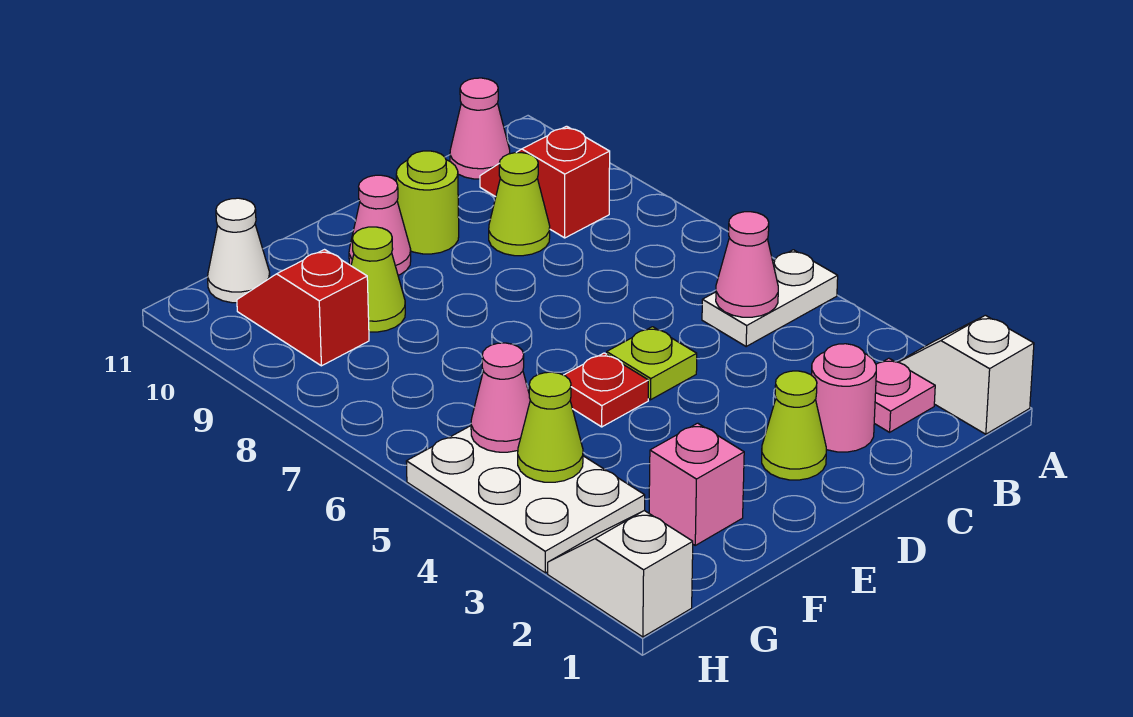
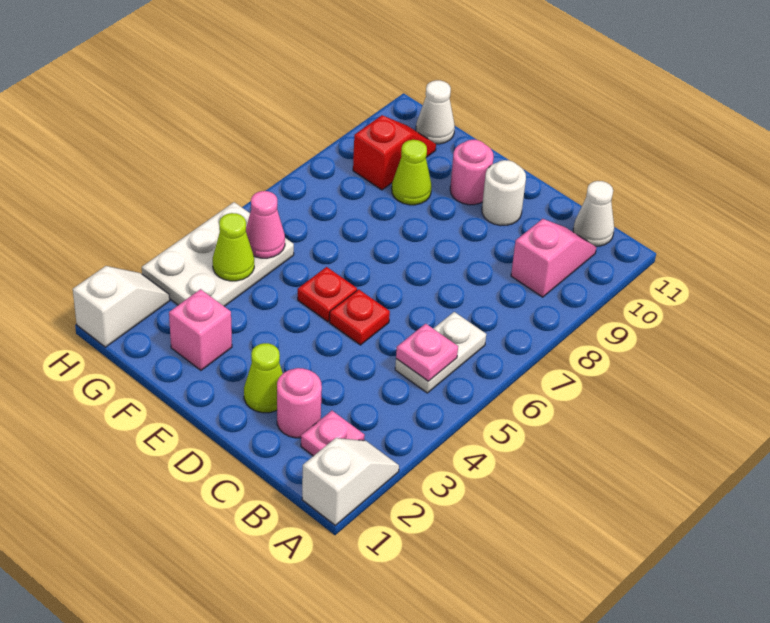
white 1x2 plate [702,250,838,346] -> white 1x2 plate turned to [395,312,486,393]
pink 1x1 cone [716,212,778,317] -> pink 1x1 plate [396,324,458,381]
red 1x2 slope [480,126,610,238] -> pink 1x2 slope [511,219,596,297]
pink 1x1 cone [450,78,510,179] -> white 1x1 cone [573,181,614,247]
lime 1x1 cone [489,153,550,256] -> none
lime 1x1 plate [607,327,697,400] -> red 1x1 plate [329,289,390,345]
lime 1x1 round brick [396,151,459,254] -> white 1x1 round brick [482,160,526,226]
pink 1x1 cone [349,175,411,275] -> pink 1x1 round brick [450,140,494,205]

